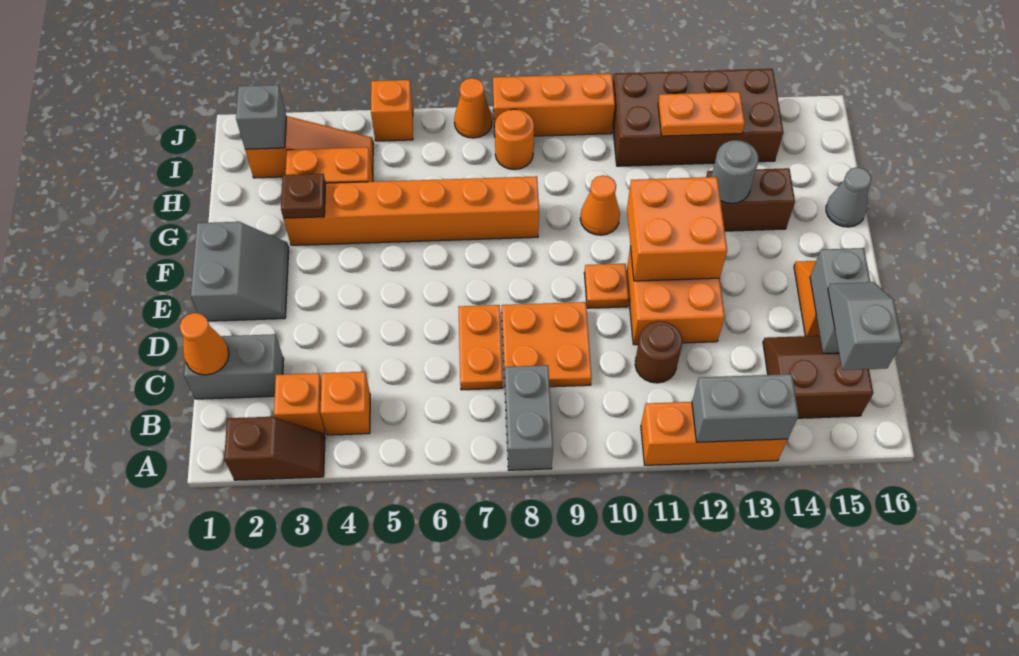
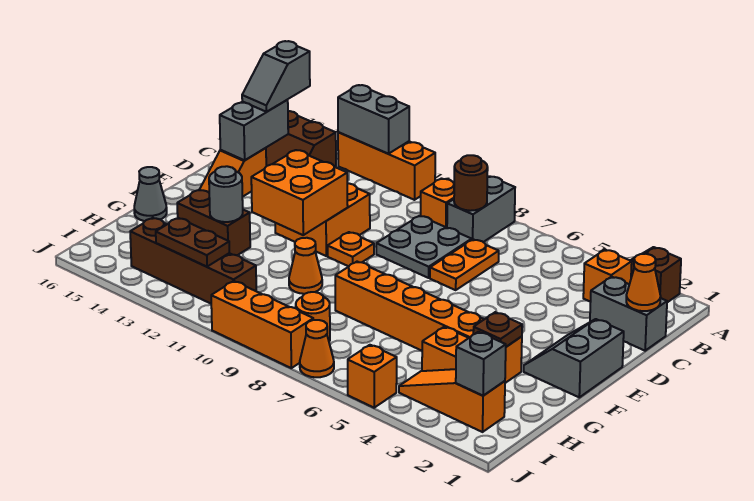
orange 1x1 brick [320,372,370,435] -> orange 1x1 brick moved to [421,179,454,228]
orange 2x2 plate [502,302,592,387] -> grey 2x2 plate [376,216,472,278]
brown 1x1 round brick [635,321,682,383] -> brown 1x1 round brick moved to [454,155,488,211]
brown 2x4 brick [613,69,783,166] -> brown 1x4 brick [130,218,256,304]
orange 1x2 plate [658,92,745,136] -> brown 1x2 plate [156,218,229,267]

